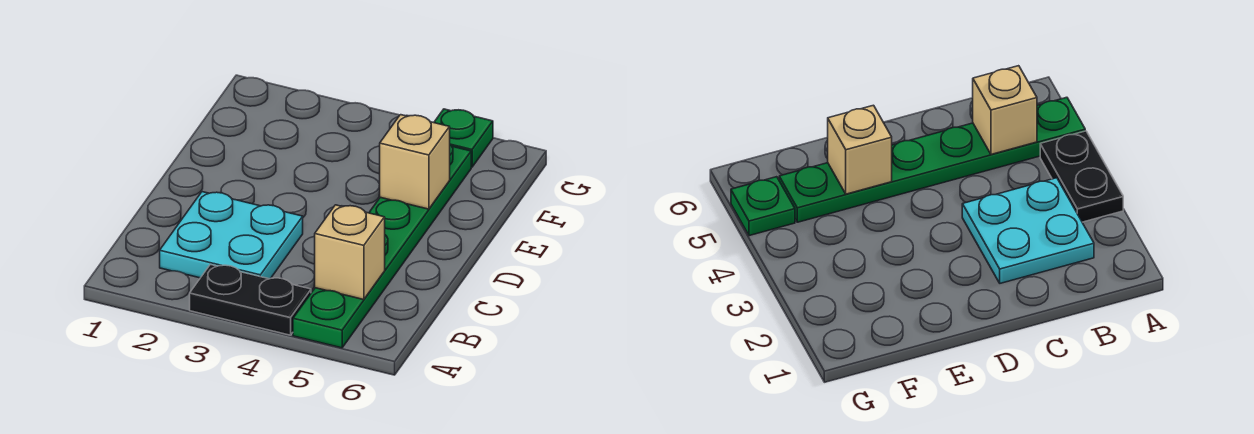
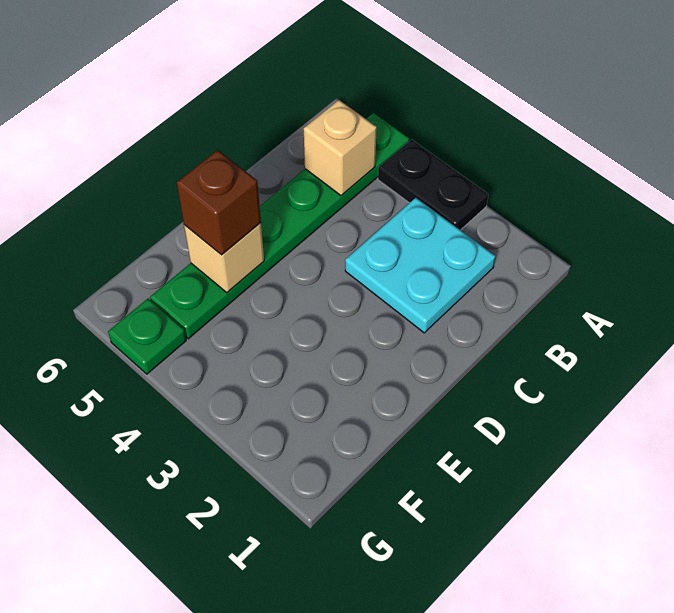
none -> brown 1x1 brick [177,150,261,255]

